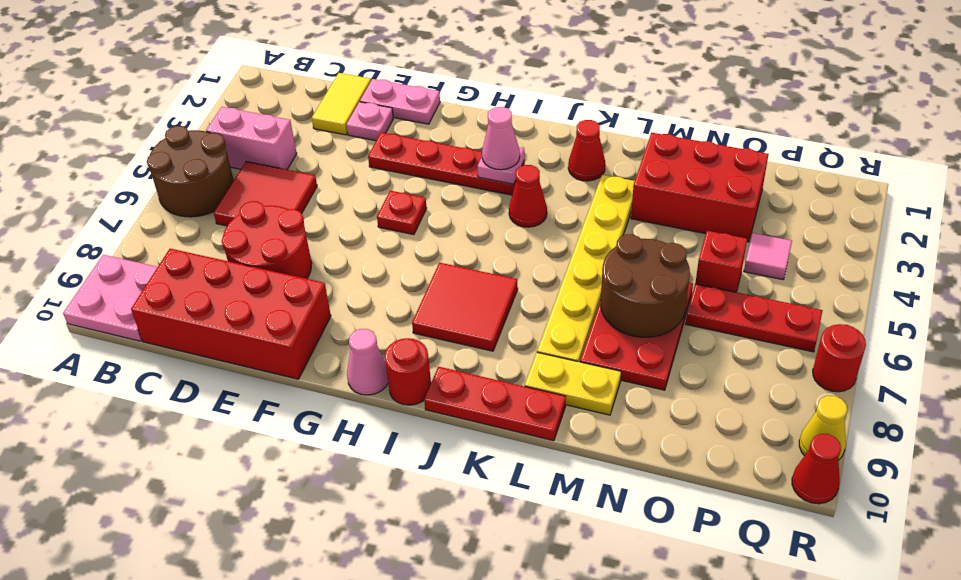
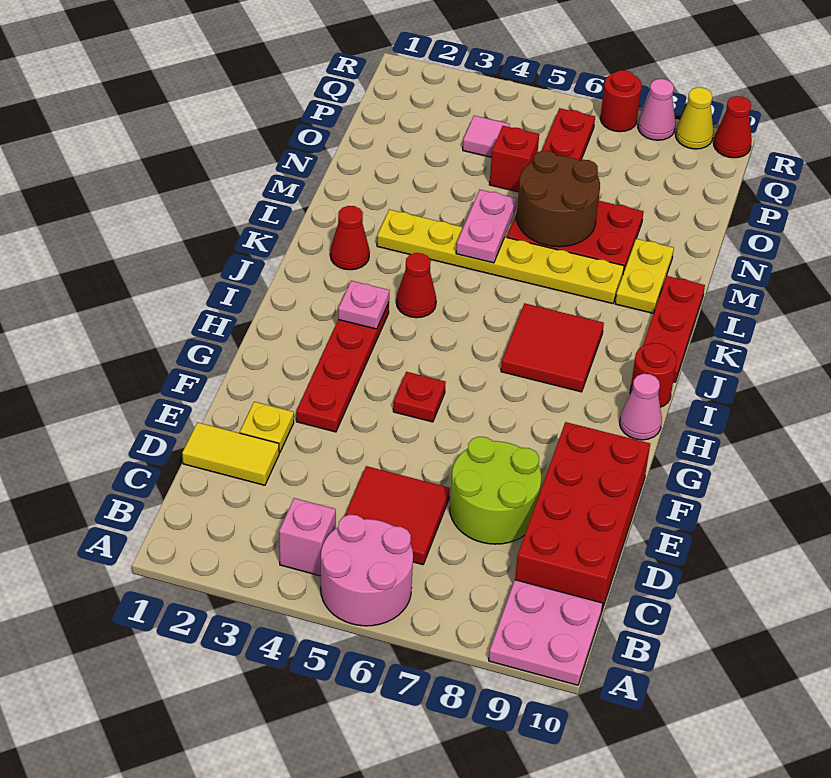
brown 2x2 round brick [147,126,234,217] -> pink 2x2 round brick [321,515,413,626]
pink 1x2 brick [206,107,297,170] -> pink 1x1 brick [279,498,336,576]
red 2x2 round brick [222,201,312,279] -> lime 2x2 round brick [450,437,541,544]
pink 1x2 plate [360,79,440,124] -> pink 1x2 plate moved to [456,190,517,263]
pink 1x1 plate [346,102,393,141] -> yellow 1x1 plate [240,402,294,453]
pink 1x1 cone [482,107,520,170] -> pink 1x1 cone moved to [638,79,675,140]
red 2x3 brick [631,133,769,242] -> none

